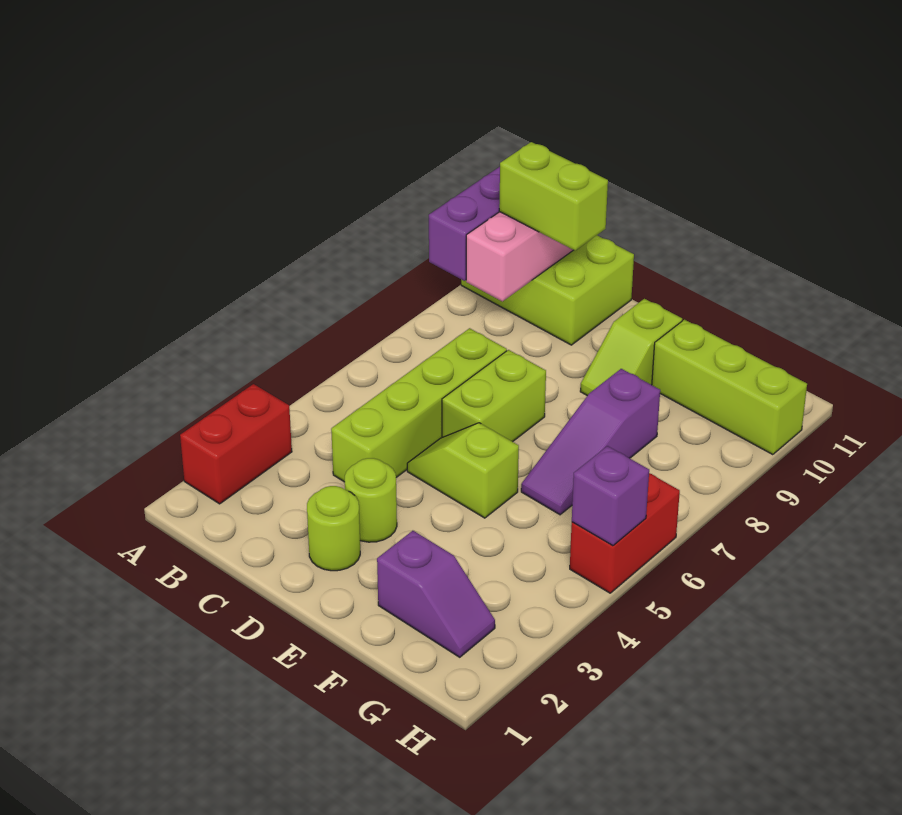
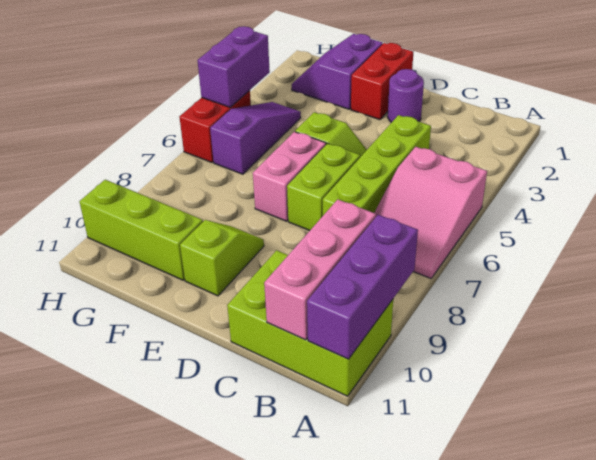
red 1x2 brick [180,384,292,504] -> red 1x2 brick moved to [351,43,413,120]
none -> pink 2x3 slope [374,147,487,278]
lime 1x2 brick [499,142,608,250] -> none
lime 1x1 round brick [307,486,360,571] -> purple 1x1 round brick [388,69,424,123]
lime 1x1 round brick [345,458,397,542] -> none
none -> pink 1x2 brick [253,132,326,221]
purple 1x2 slope [377,531,495,657] -> purple 2x2 slope [292,34,383,109]
purple 1x3 slope [521,369,660,515] -> purple 1x3 slope moved to [210,102,301,174]
purple 1x1 brick [572,446,649,546] -> purple 1x2 brick [197,26,270,107]

